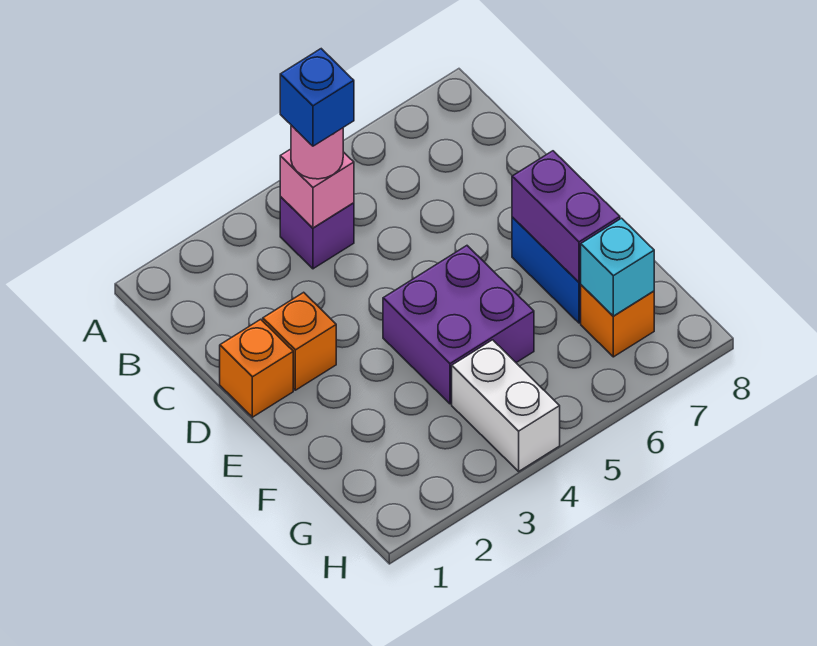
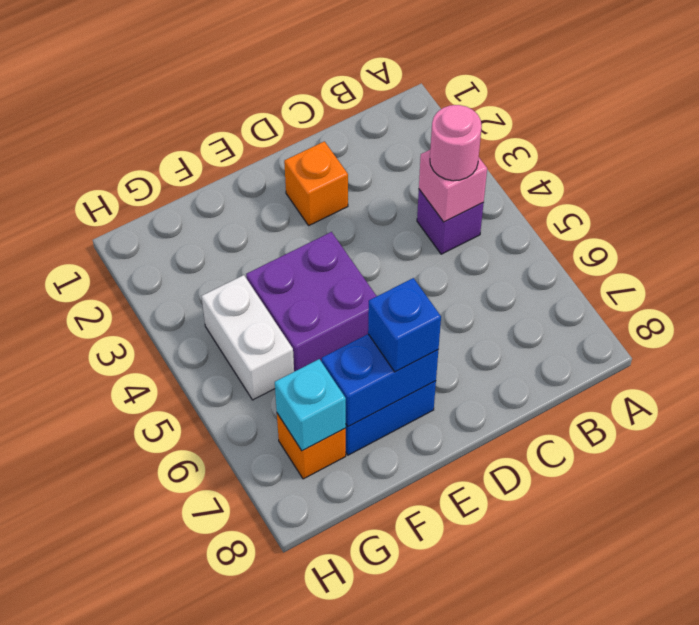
blue 1x1 brick [280,49,354,146] -> blue 1x1 brick moved to [368,278,441,372]
orange 1x1 brick [220,319,293,417] -> none
purple 1x2 brick [512,151,620,282] -> blue 1x2 brick [322,334,438,427]
white 1x2 brick [452,340,560,471] -> white 1x2 brick turned to [202,275,294,400]

